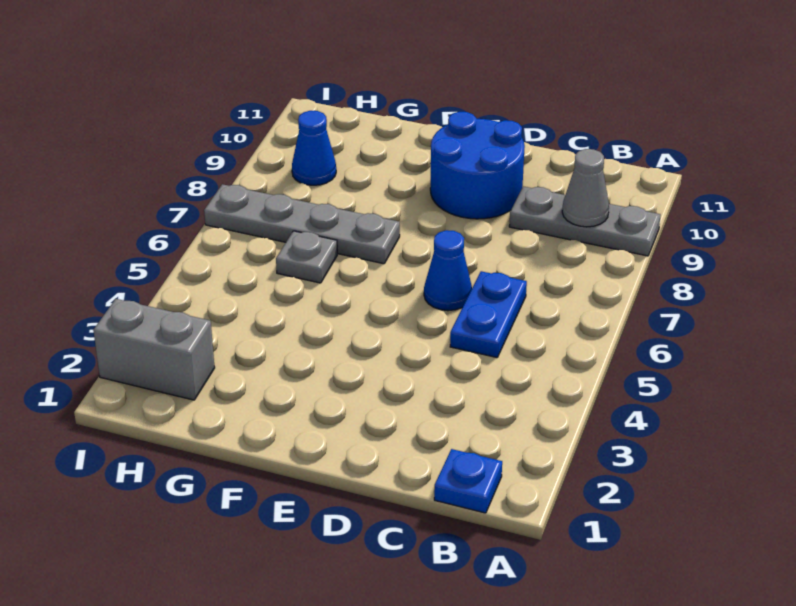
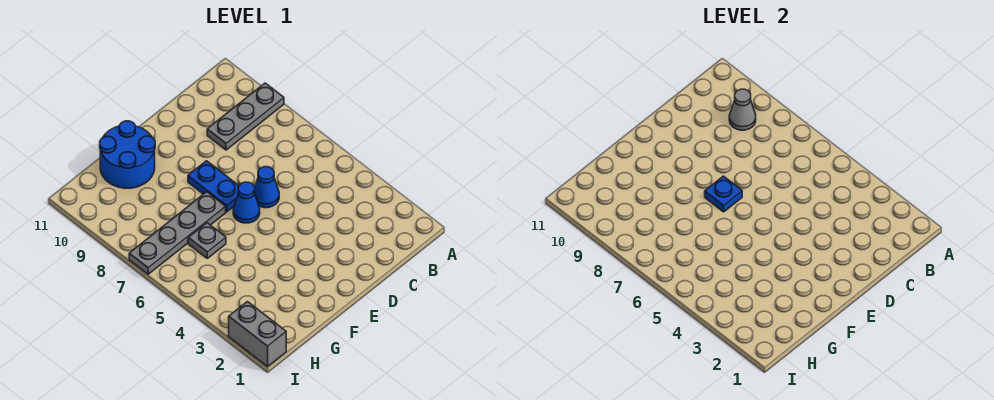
blue 1x1 plate [434,449,502,513] -> blue 1x1 plate moved to [705,176,742,212]
blue 1x2 plate [450,271,527,358] -> blue 1x2 plate moved to [188,161,239,212]
blue 2x2 round brick [430,112,525,219] -> blue 2x2 round brick moved to [100,121,155,188]
grey 1x2 brick [93,299,215,400] -> grey 1x2 brick turned to [229,302,286,367]
blue 1x1 cone [292,111,336,185] -> blue 1x1 cone moved to [233,182,260,223]

